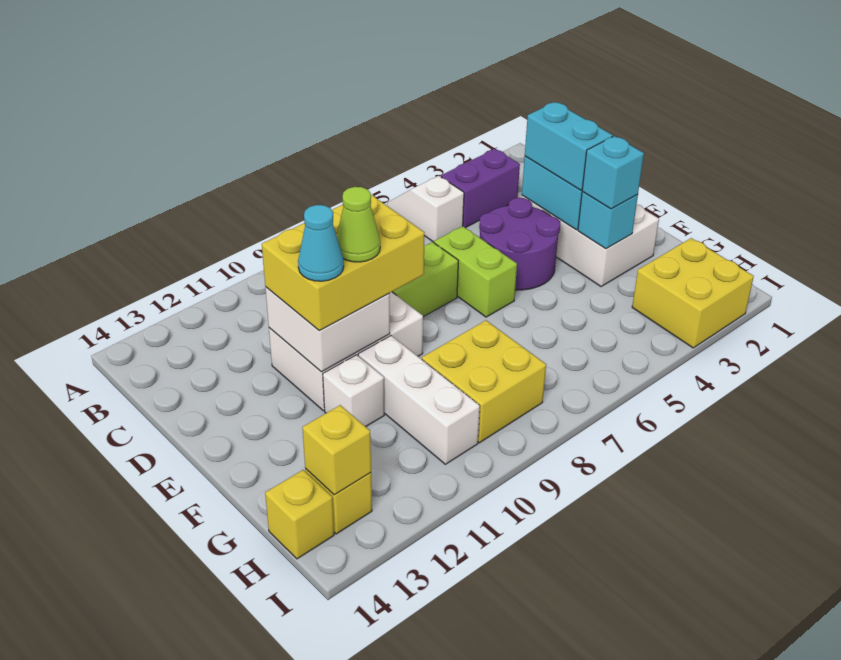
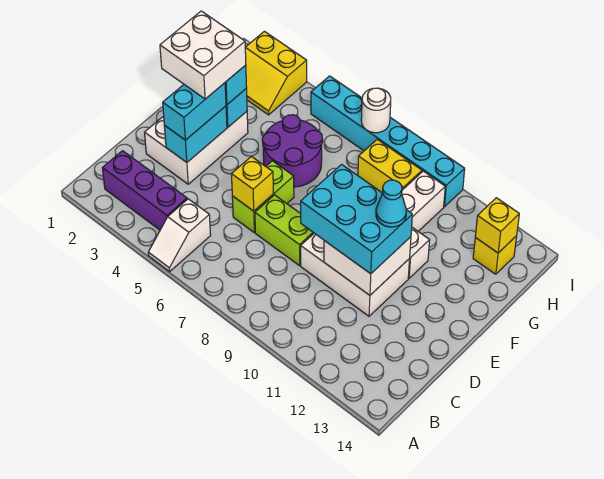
purple 1x2 brick [441,149,520,228] -> purple 1x3 brick [103,151,187,230]
purple 2x2 round brick [479,198,560,290] -> purple 2x2 round brick moved to [262,115,323,187]
yellow 2x3 brick [262,195,425,331] -> cyan 2x3 brick [301,164,412,274]
none -> white 2x2 brick [160,11,246,99]
lime 1x1 cone [337,187,380,262] -> none
yellow 2x2 brick [422,320,546,443] -> yellow 1x2 brick [358,139,422,193]
yellow 2x2 brick [632,238,754,348] -> yellow 2x2 slope [245,31,307,115]
yellow 1x1 brick [265,470,334,559] -> yellow 1x1 brick moved to [231,156,273,211]
none -> cyan 1x6 brick [311,76,465,207]
none -> white 1x1 round brick [361,88,391,133]

